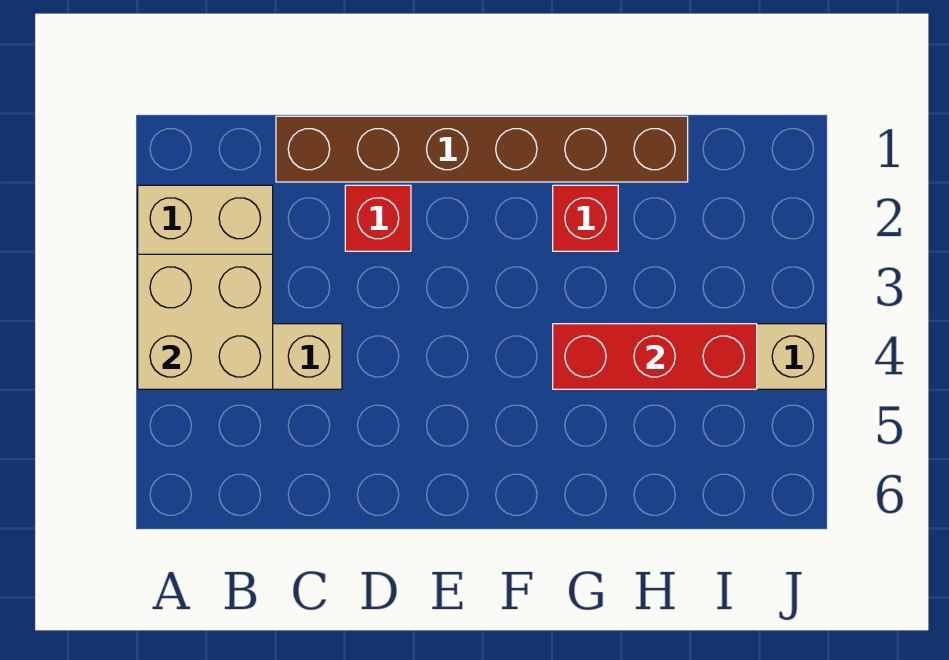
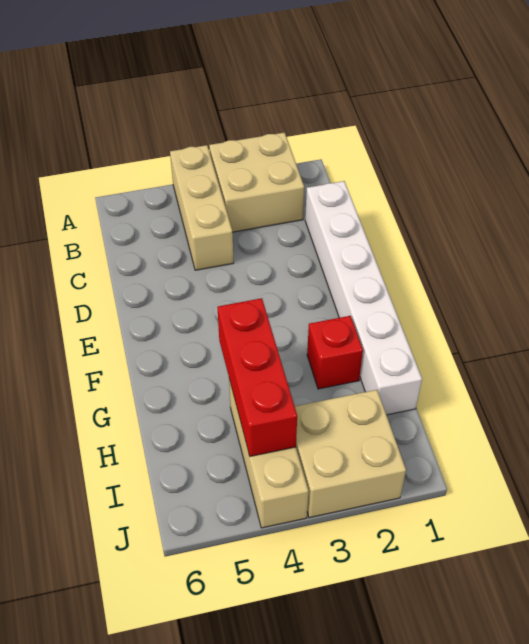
tan 2x2 brick [138,254,273,389] -> tan 2x2 brick moved to [295,390,406,518]
brown 1x6 brick [276,116,688,182] -> white 1x6 brick [305,181,422,415]
red 1x1 brick [345,185,411,251] -> none

